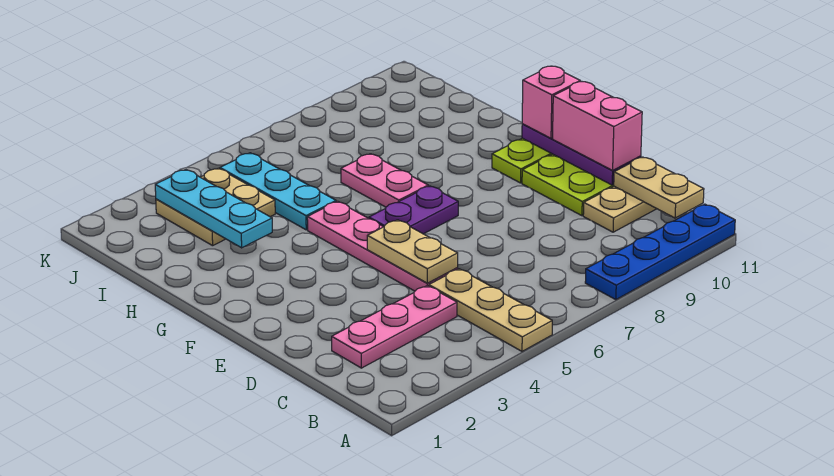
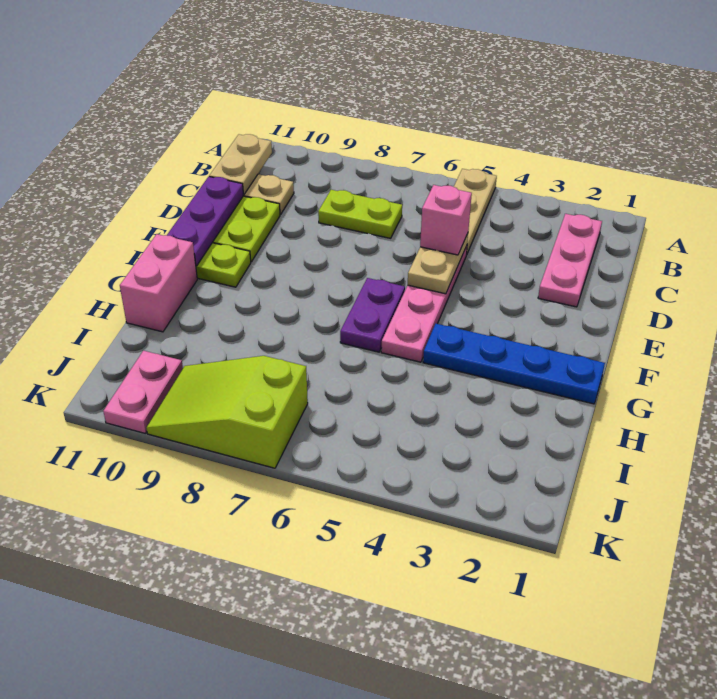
blue 1x4 plate [585,204,735,300] -> blue 1x4 plate moved to [423,324,605,404]
pink 1x3 plate [332,286,457,368] -> pink 1x3 plate turned to [538,214,602,307]
none -> lime 1x2 plate [318,190,402,238]
pink 1x2 brick [553,82,642,170] -> pink 1x2 brick moved to [120,234,197,332]
purple 1x2 plate [369,186,458,234] -> purple 1x2 plate turned to [340,278,405,352]
pink 1x1 brick [522,66,580,138] -> pink 1x1 brick moved to [420,185,472,255]
pink 1x2 plate [341,154,428,207] -> pink 1x2 plate moved to [103,351,183,433]
cyan 1x3 plate [155,170,272,248] -> none
cyan 1x3 plate [220,153,336,230] -> none
tan 2x2 plate [156,168,275,246] -> none
none -> lime 2x3 slope [146,356,308,468]

